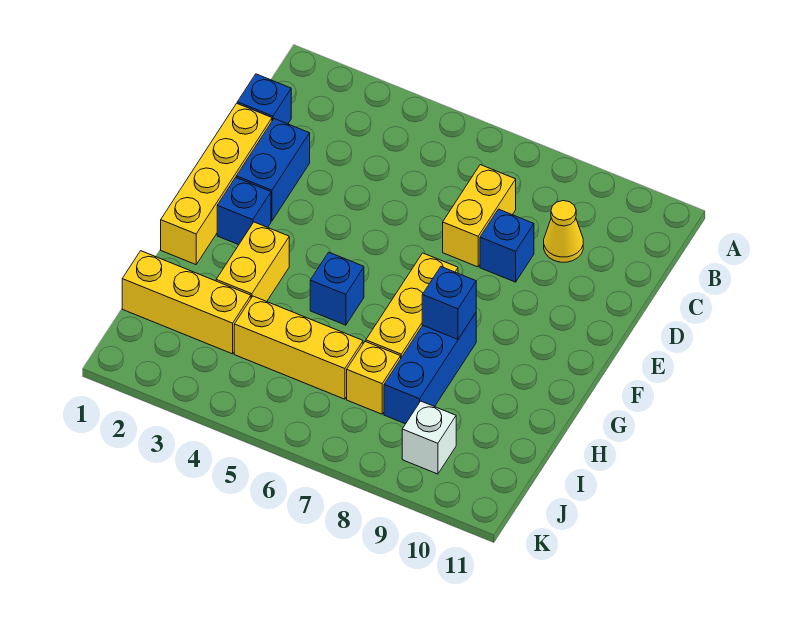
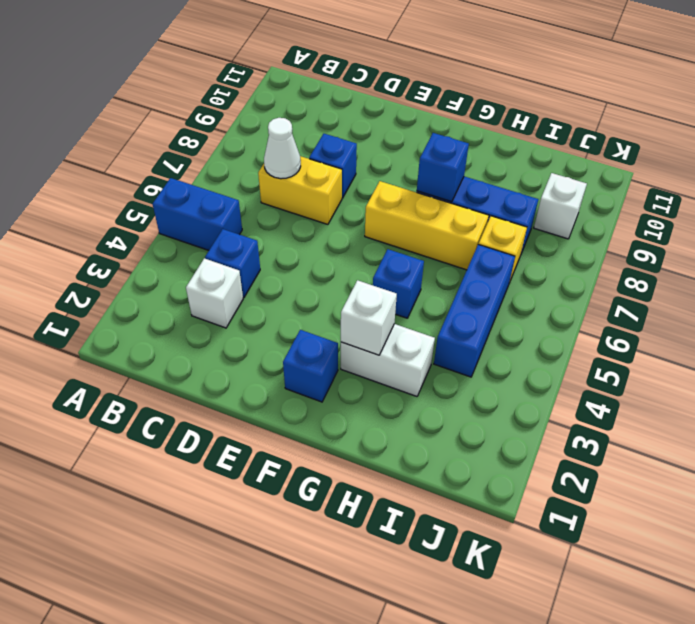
blue 1x1 brick [237,74,291,124] -> blue 1x1 brick moved to [205,229,260,298]
none -> white 1x1 brick [186,258,243,328]
none -> white 1x1 cone [264,118,301,179]
yellow 1x1 cone [544,201,583,262] -> none
yellow 1x4 brick [161,103,272,265] -> none
blue 1x2 brick [236,119,310,221] -> blue 1x2 brick moved to [153,178,242,250]
yellow 1x2 brick [216,222,289,301] -> white 1x2 brick [341,324,435,396]
none -> white 1x1 brick [341,280,397,355]
yellow 1x3 brick [122,251,251,354] -> none
yellow 1x3 brick [234,296,363,399] -> blue 1x3 brick [434,244,515,377]

